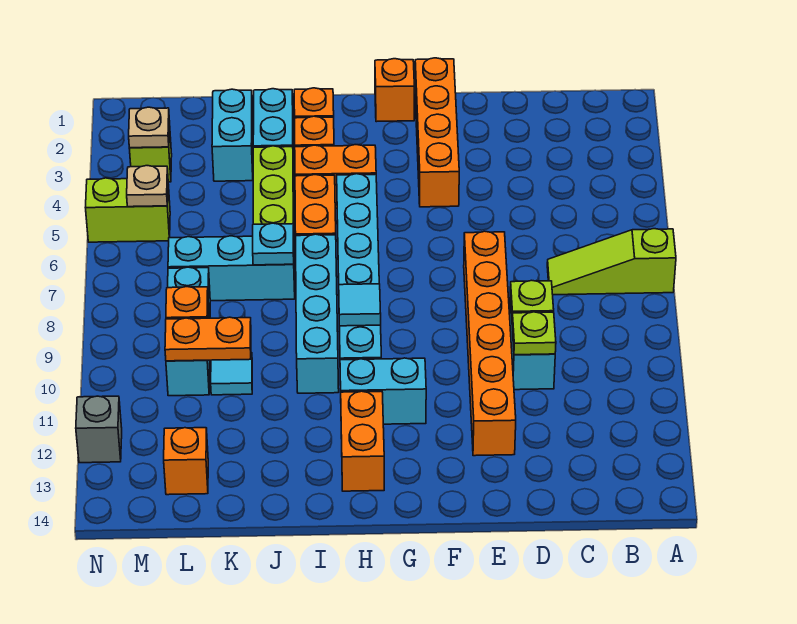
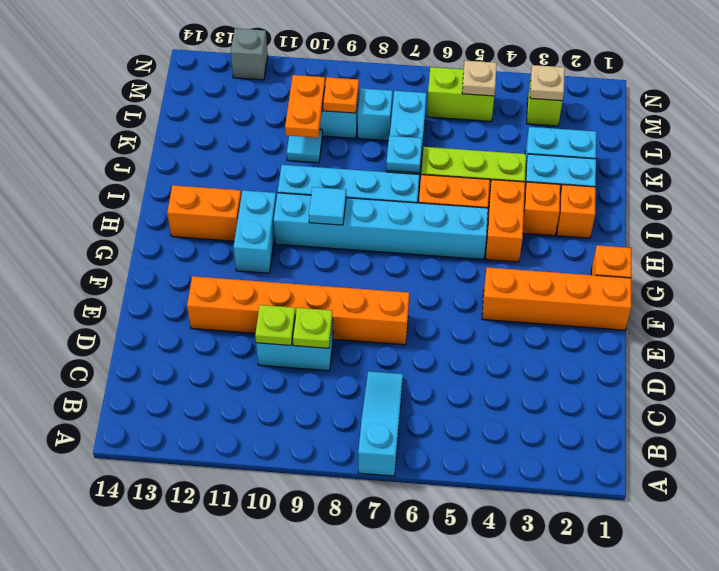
lime 1x3 slope [547,229,676,295] -> cyan 1x3 slope [358,371,403,476]
orange 1x1 brick [164,428,208,495] -> none
lime 1x2 brick [85,178,170,242] -> lime 1x2 brick turned to [427,67,494,121]

